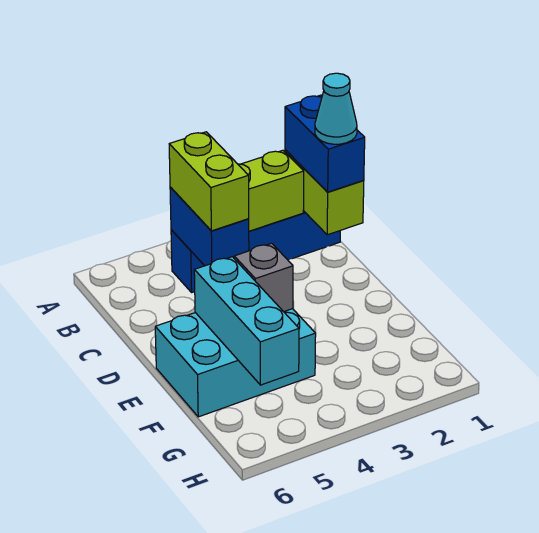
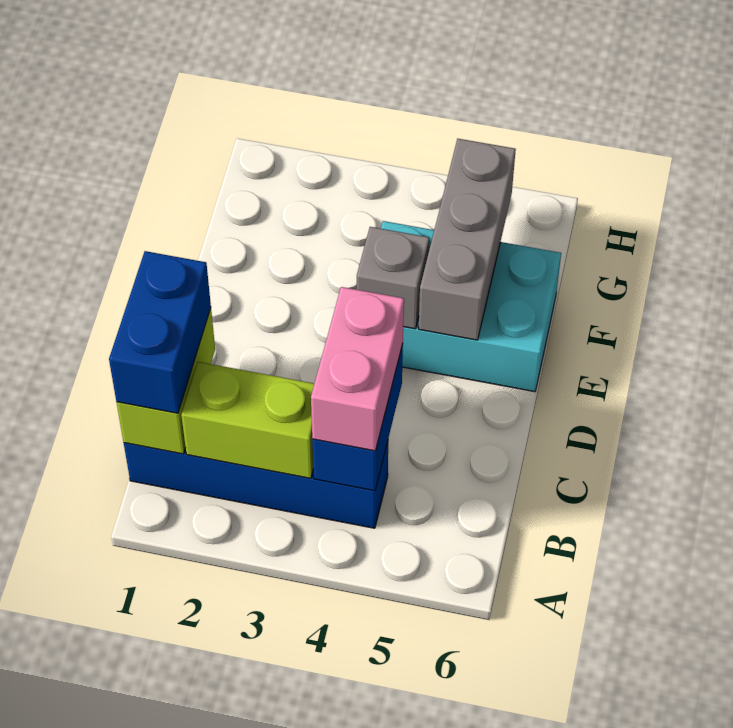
lime 1x2 brick [169,132,249,231] -> pink 1x2 brick [311,287,404,451]
cyan 1x1 cone [315,73,357,144] -> none
cyan 1x3 brick [194,257,299,385] -> grey 1x3 brick [419,139,516,340]

